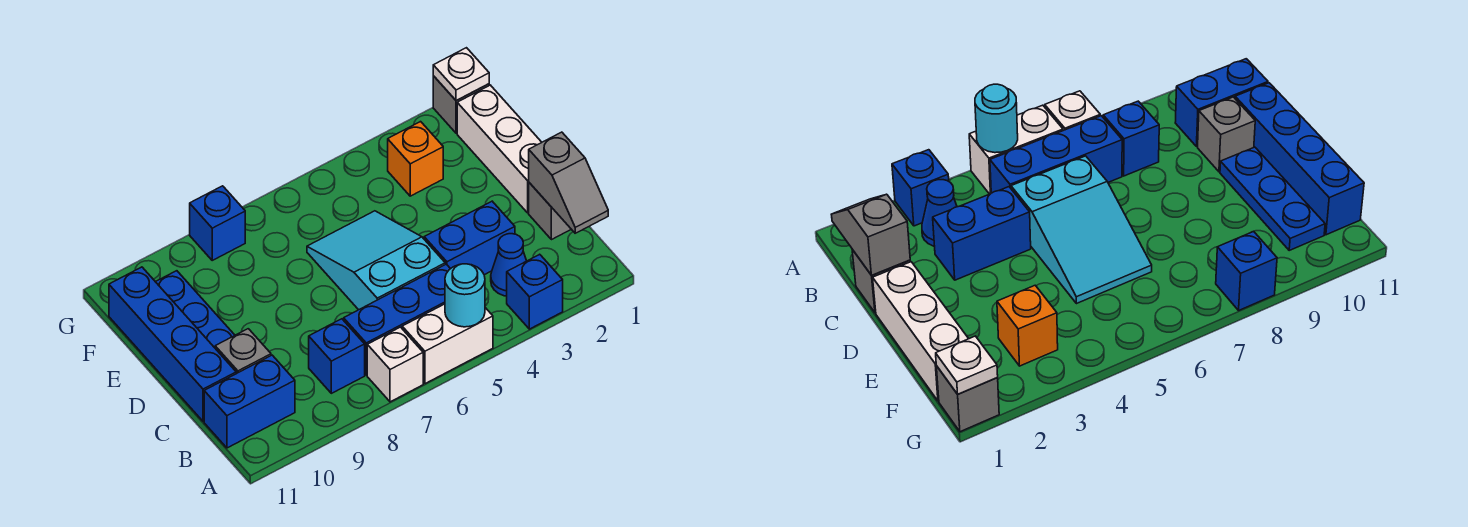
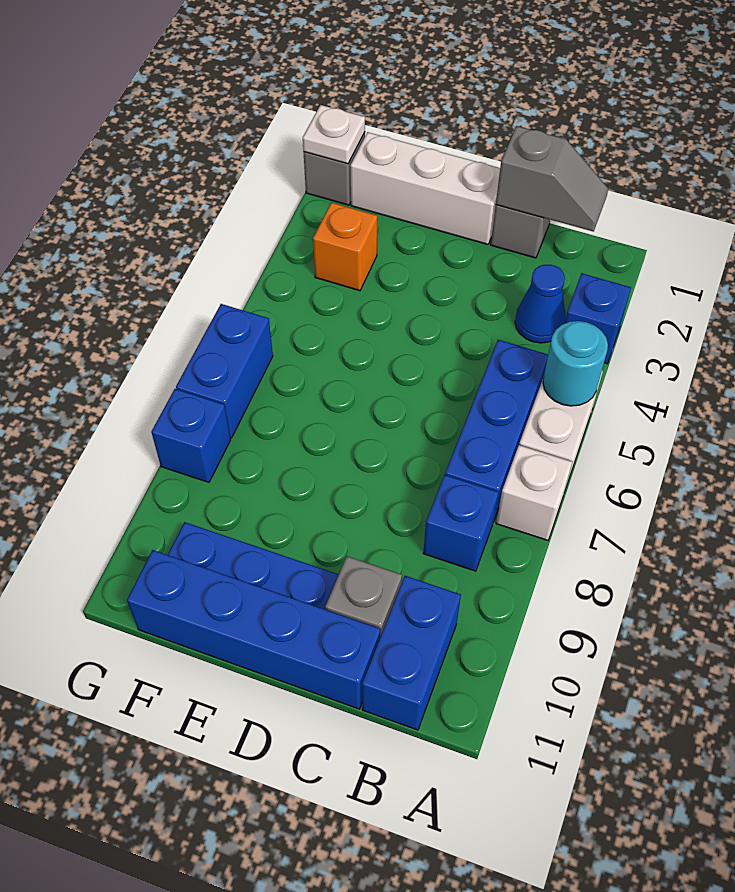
blue 1x2 brick [424,201,515,275] -> blue 1x2 brick moved to [176,304,273,438]
cyan 2x3 slope [307,211,445,310] -> none

